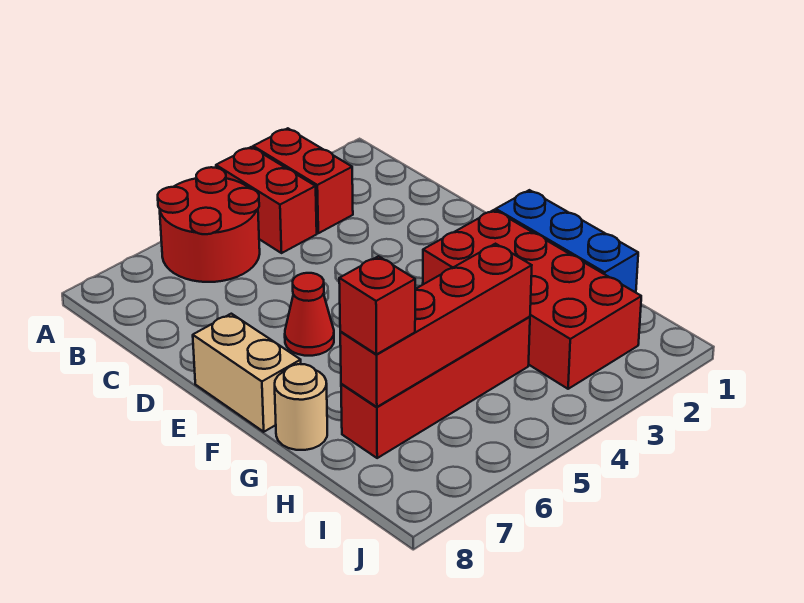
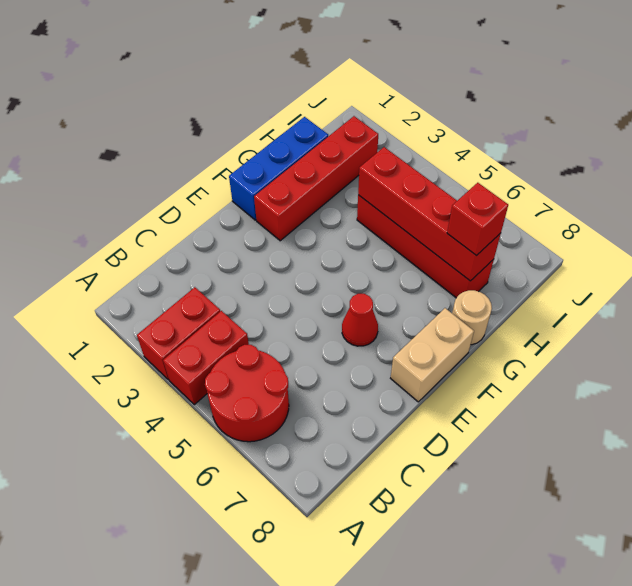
red 2x4 brick [423,210,641,389] -> red 1x4 brick [254,116,378,241]

